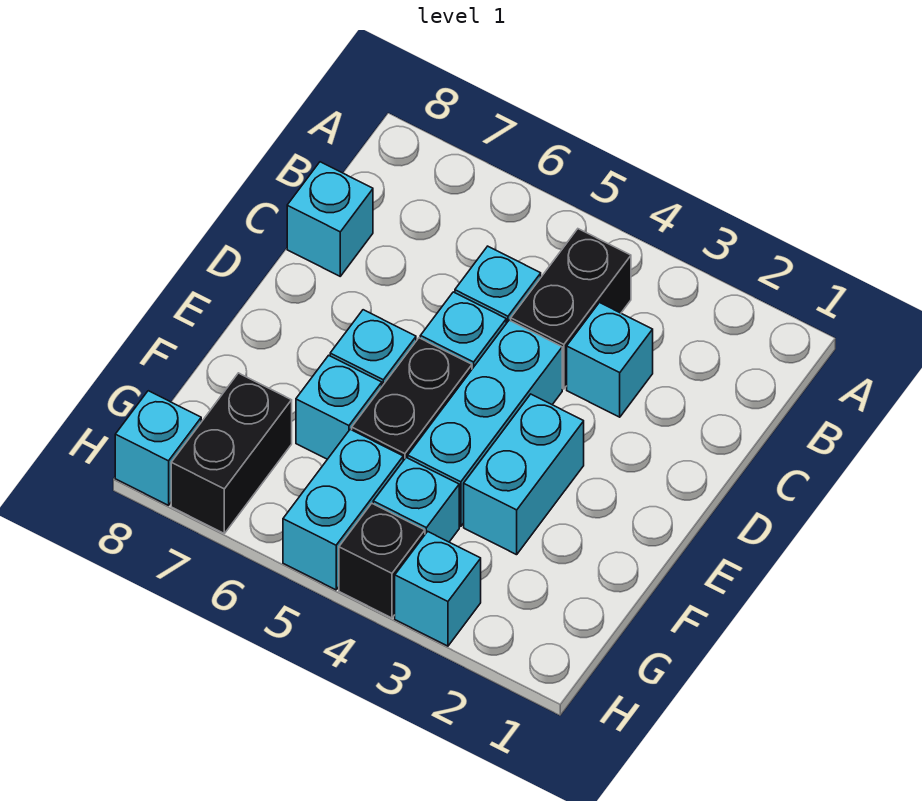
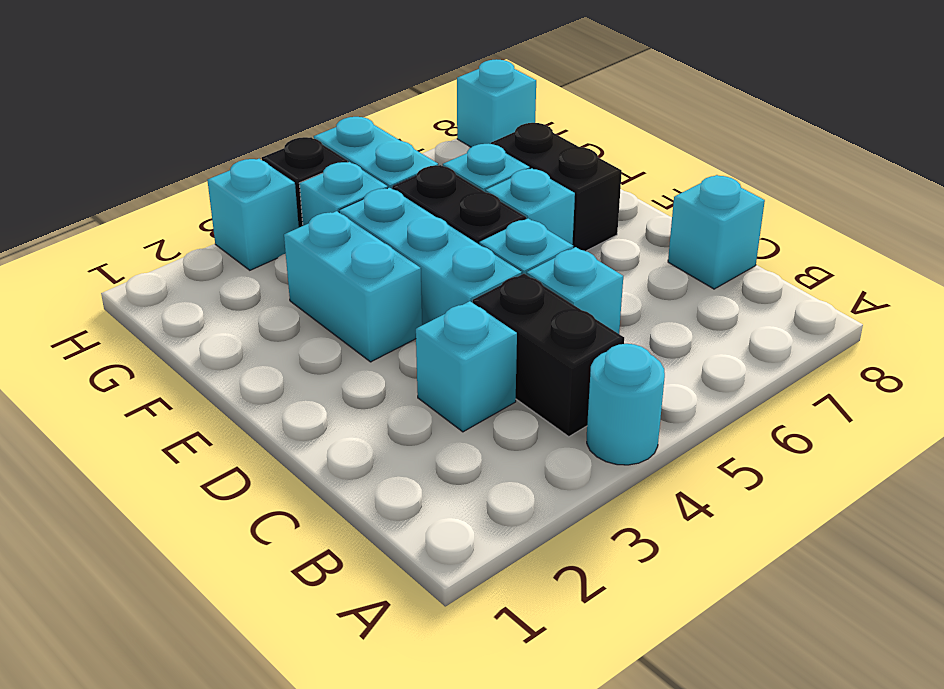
none -> cyan 1x1 round brick [587,344,665,465]
black 1x2 brick [171,373,292,533] -> black 1x2 brick moved to [491,123,622,251]

